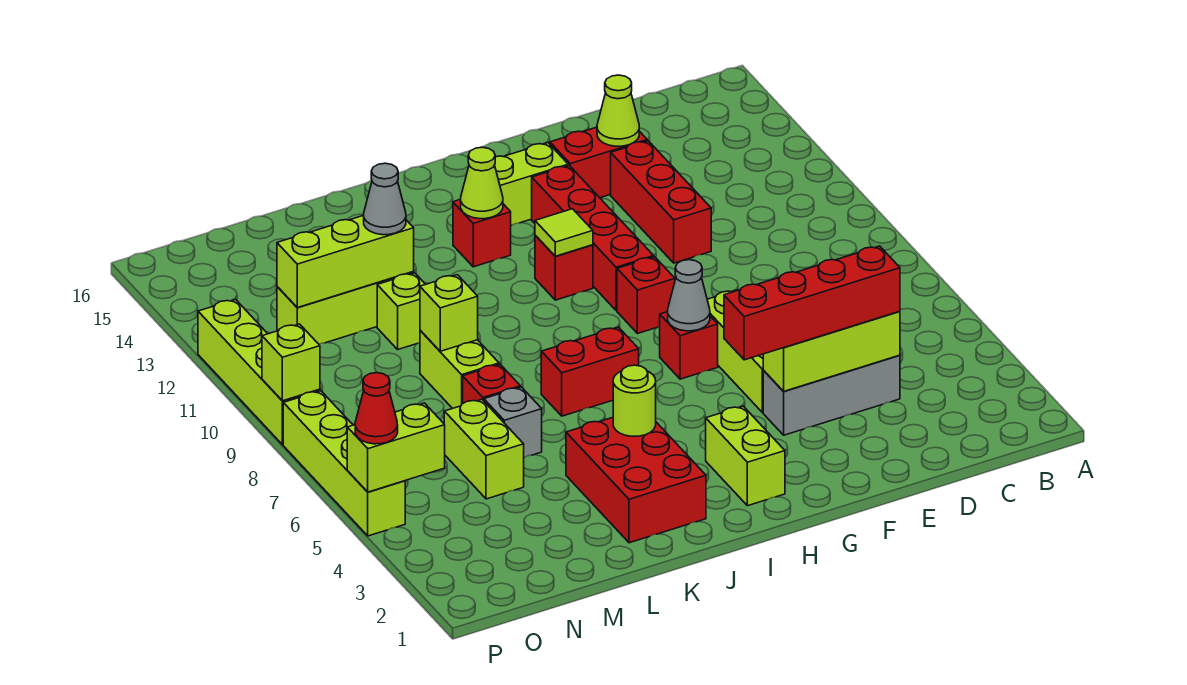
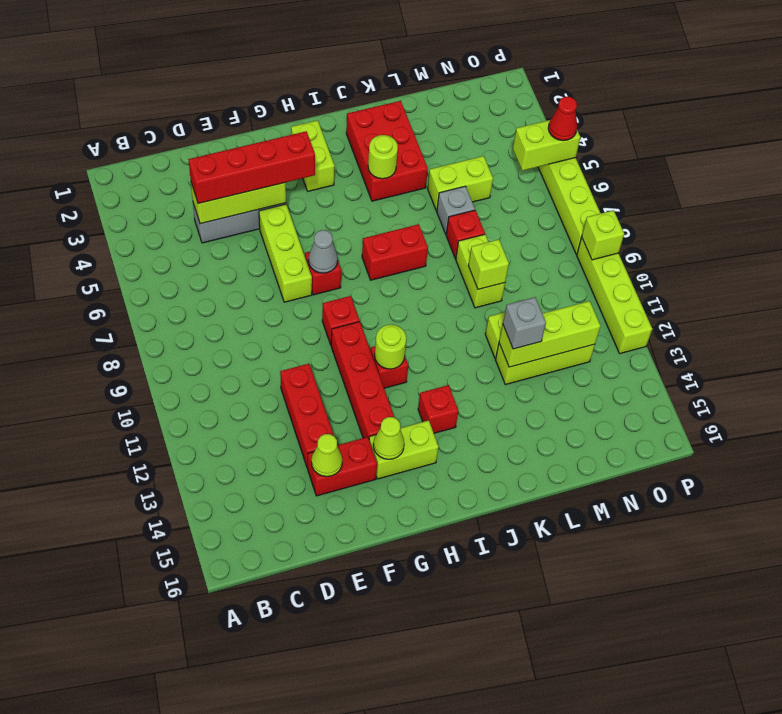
lime 1x1 tile [535,209,593,256] -> lime 1x1 round brick [375,325,406,369]
lime 1x1 cone [461,147,503,219] -> lime 1x1 cone moved to [373,417,404,459]
grey 1x1 cone [364,163,406,235] -> grey 1x1 brick [503,297,546,349]
lime 1x2 brick [444,399,524,499] -> lime 1x2 brick turned to [428,156,493,211]

